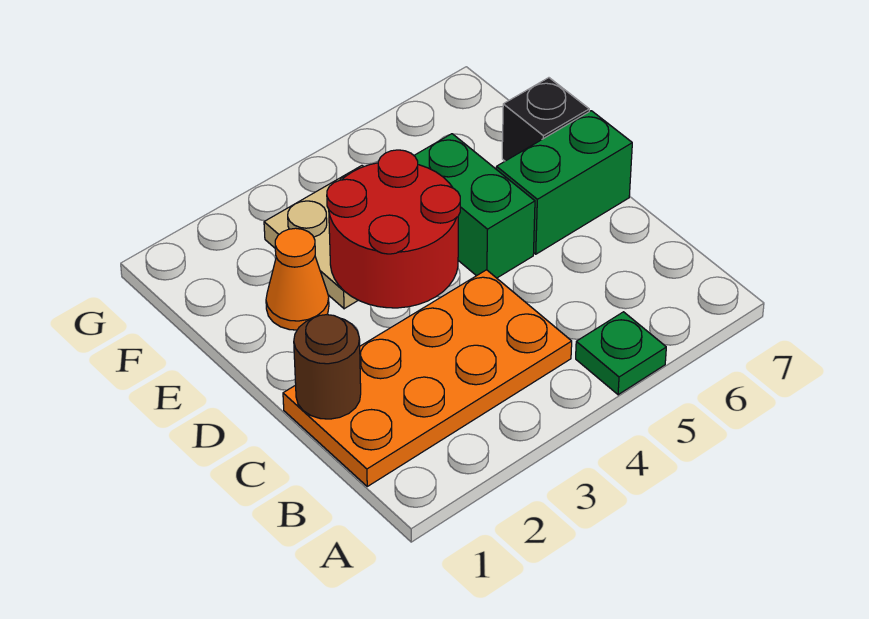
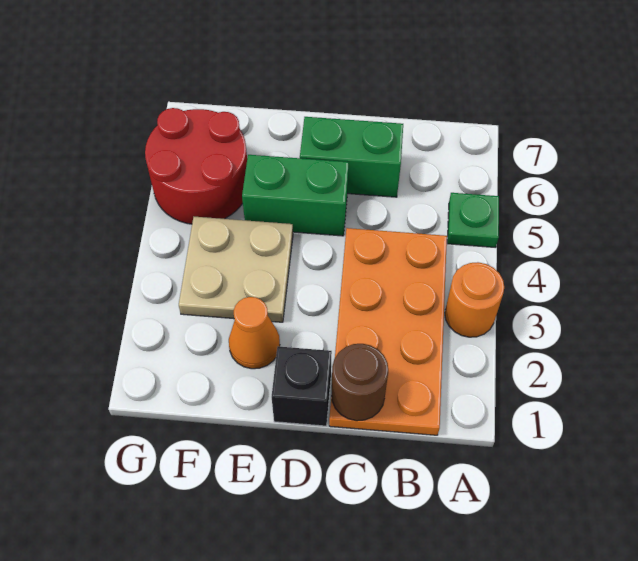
none -> orange 1x1 round brick [445,262,504,337]
red 2x2 round brick [327,150,460,308] -> red 2x2 round brick moved to [145,108,247,224]
green 1x2 brick [496,111,632,254] -> green 1x2 brick turned to [300,117,403,197]
black 1x1 brick [502,78,589,161] -> black 1x1 brick moved to [272,346,332,426]

